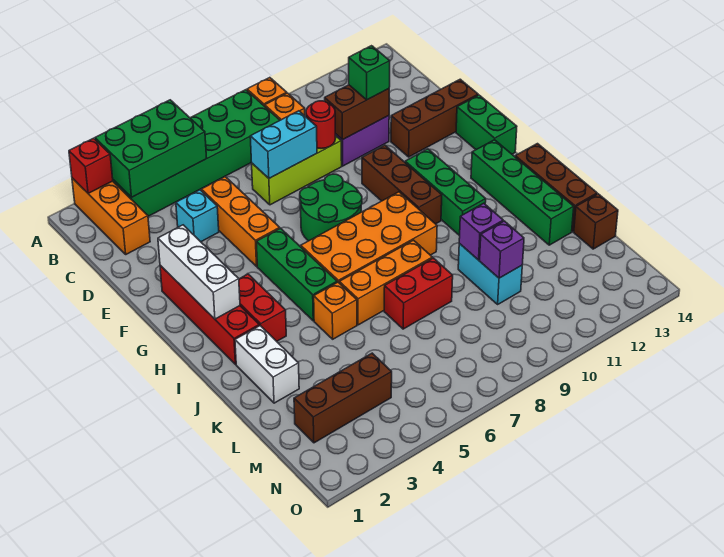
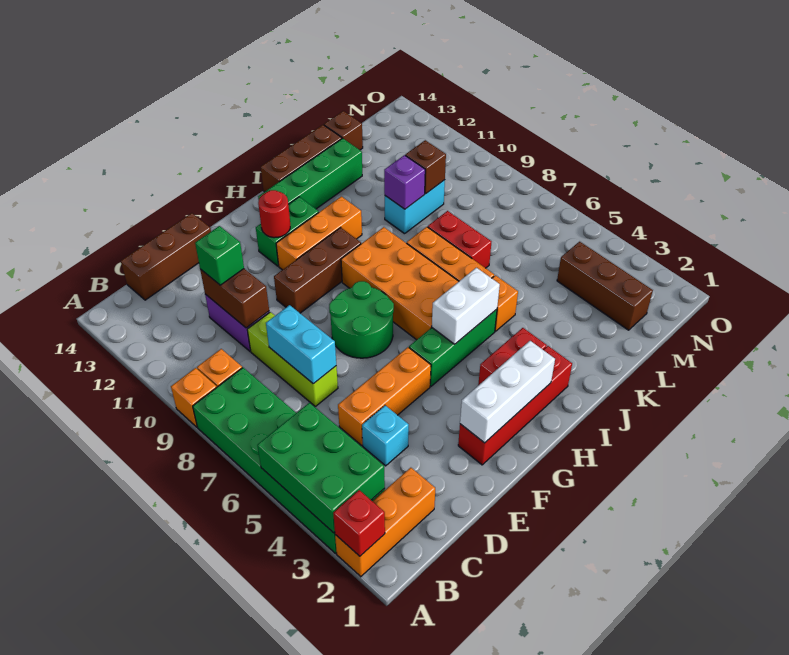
red 1x1 round brick [306,101,335,149] -> red 1x1 round brick moved to [258,190,290,238]
brown 1x3 brick [391,79,478,157] -> brown 1x3 brick turned to [121,213,211,300]
green 1x2 brick [456,95,517,154] -> green 1x2 brick moved to [256,197,319,266]
green 1x3 brick [405,149,486,236] -> orange 1x3 brick [276,196,362,270]
white 1x2 brick [235,326,299,403] -> white 1x2 brick moved to [432,268,500,344]
purple 1x1 brick [480,221,524,278] -> brown 1x1 brick [405,140,446,194]

